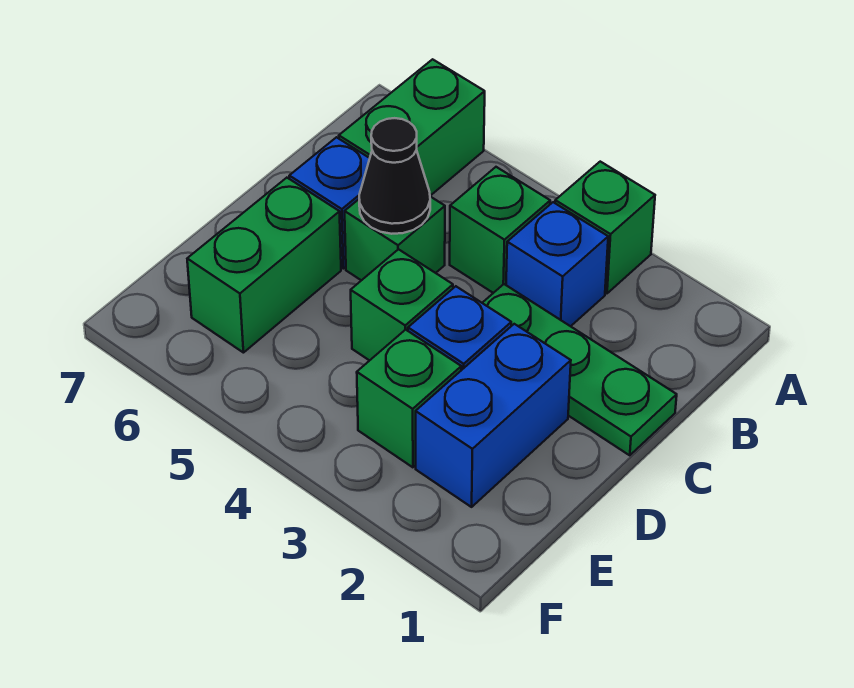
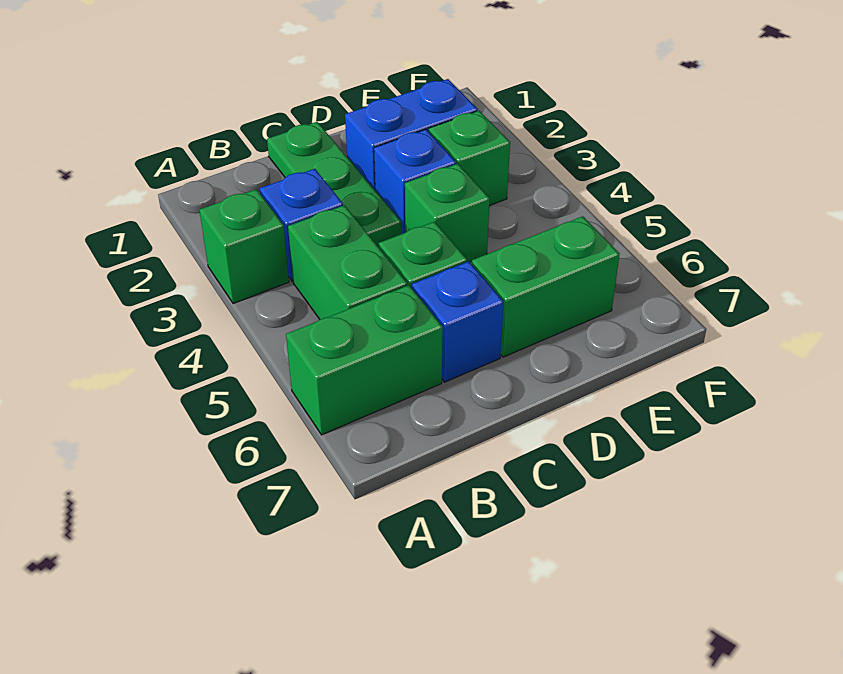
green 1x1 brick [450,167,550,293] -> green 1x2 brick [288,205,407,320]
black 1x1 cone [359,118,430,234] -> none

